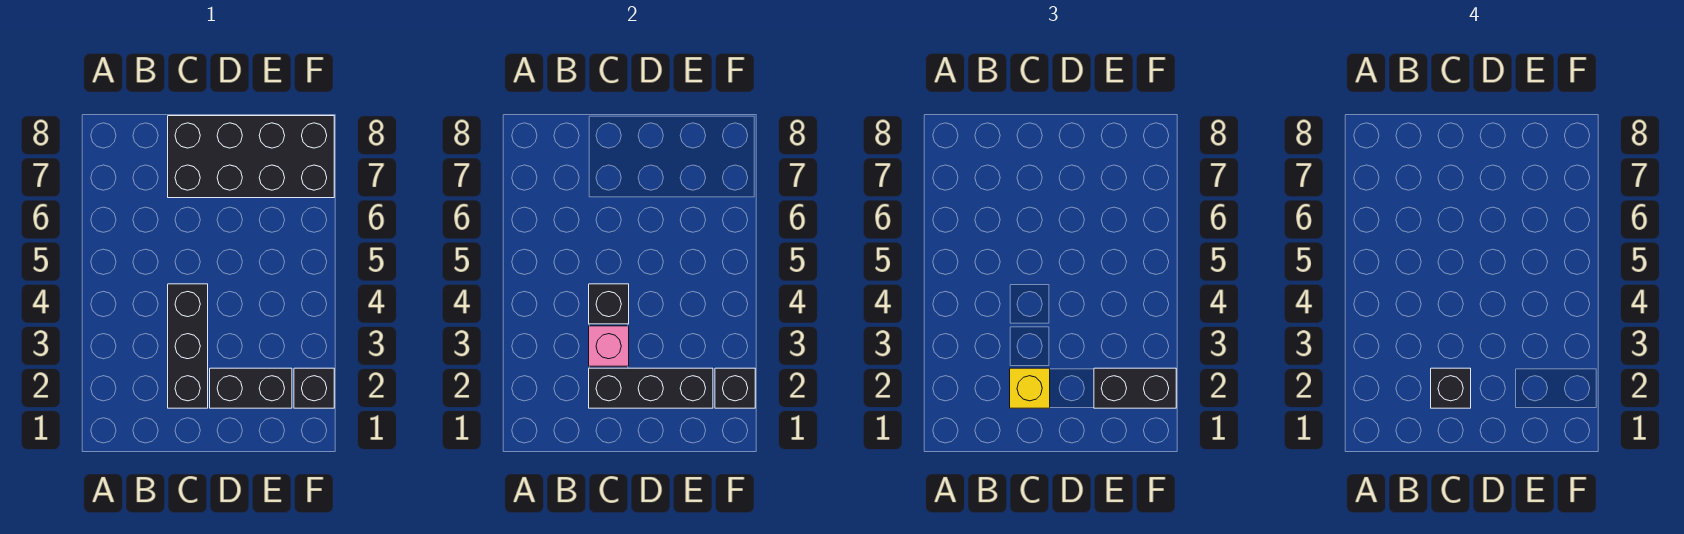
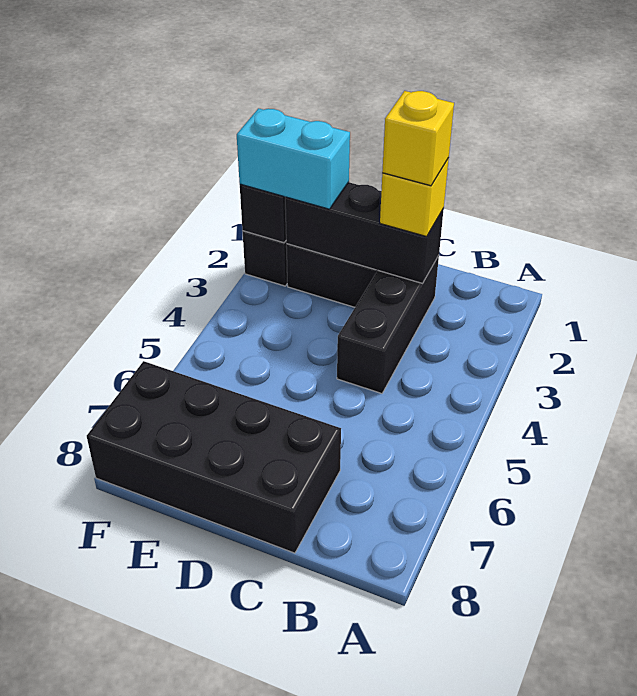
black 1x1 brick [1431,368,1471,408] -> yellow 1x1 brick [382,91,454,186]
pink 1x1 brick [589,326,629,366] -> none
black 1x1 brick [589,284,629,324] -> none
black 1x2 brick [1094,368,1176,408] -> cyan 1x2 brick [237,108,350,209]

